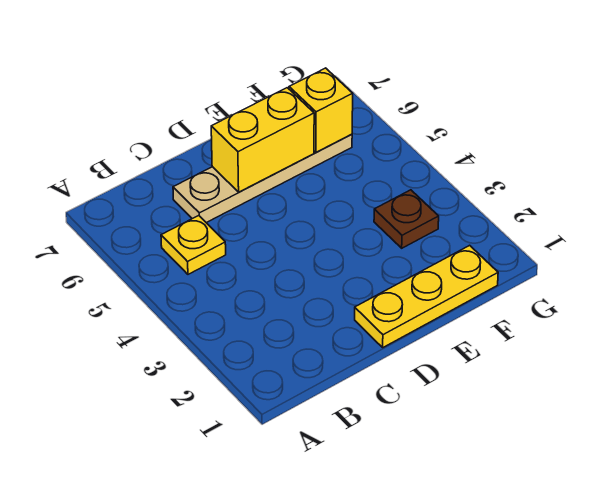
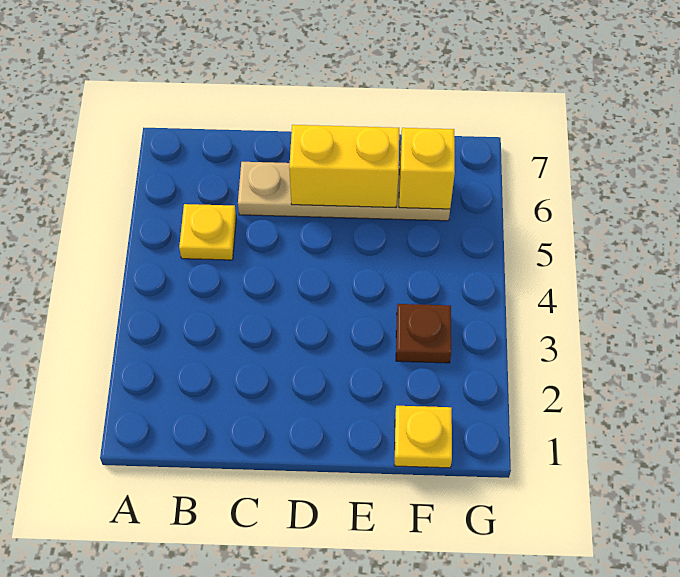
yellow 1x3 plate [355,245,498,347] -> yellow 1x1 plate [394,406,452,468]

